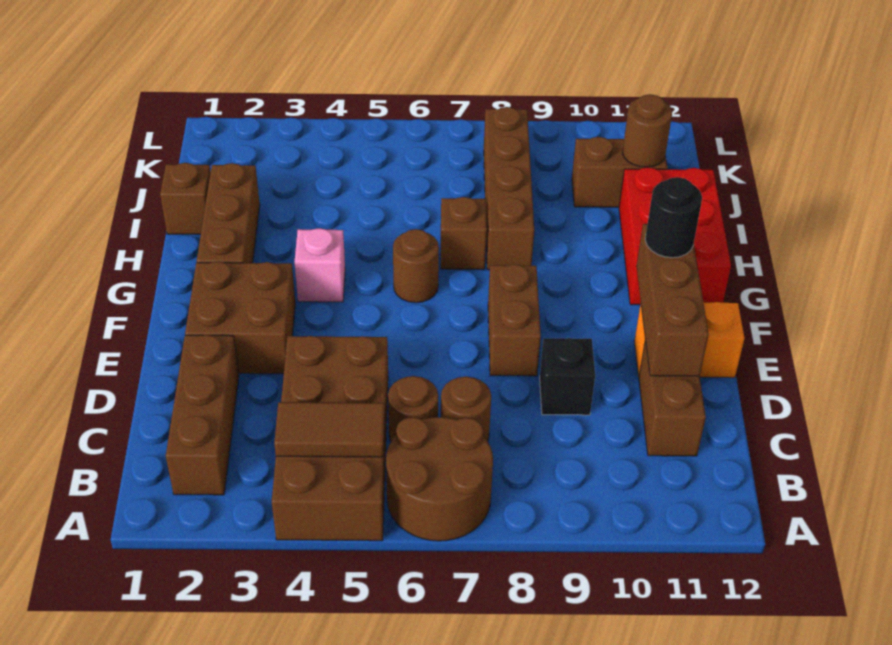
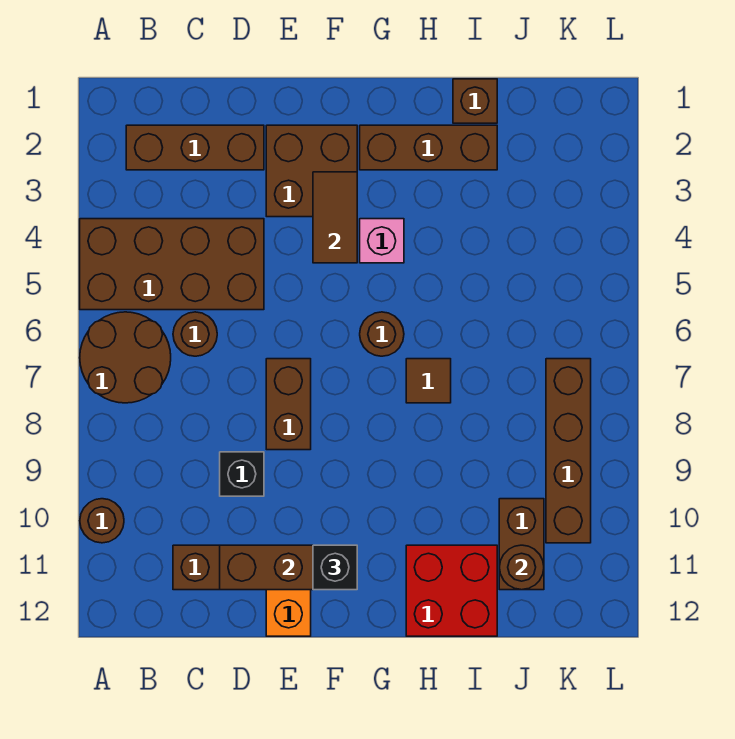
brown 1x2 tile [274,402,385,457] -> brown 1x2 tile moved to [313,172,357,263]
brown 1x1 round brick [441,376,491,441] -> brown 1x1 round brick moved to [80,499,124,543]
brown 1x2 brick [488,264,541,376] -> brown 1x2 brick turned to [266,359,311,450]
black 1x1 round brick [645,177,702,258] -> black 1x1 brick [313,545,357,590]
red 2x3 brick [619,167,731,305] -> red 2x2 brick [406,545,497,636]
brown 1x1 brick [441,197,487,270] -> brown 1x1 tile [406,359,451,403]
brown 1x4 brick [484,107,534,270] -> brown 1x4 brick turned to [546,359,591,543]

